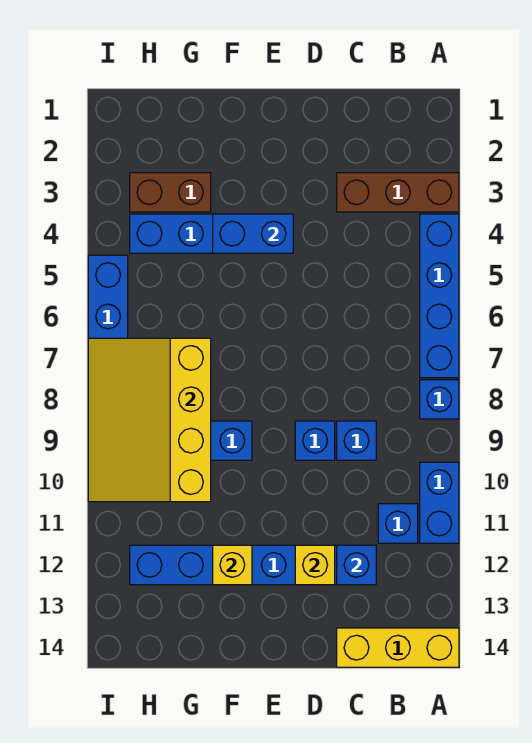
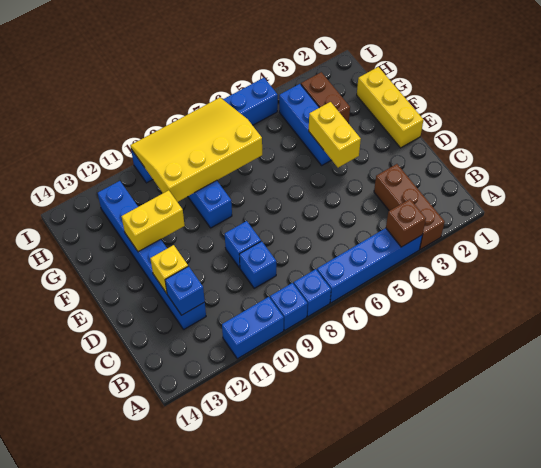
none -> brown 1x1 brick [386,199,426,247]
yellow 1x3 brick [337,628,459,667] -> yellow 1x3 brick moved to [357,67,424,148]
blue 1x1 brick [378,504,418,543] -> blue 1x1 brick moved to [270,283,308,330]
blue 1x2 brick [213,214,293,253] -> yellow 1x2 brick [309,102,361,168]
yellow 1x1 brick [213,545,252,585] -> yellow 1x2 brick [122,190,185,252]

